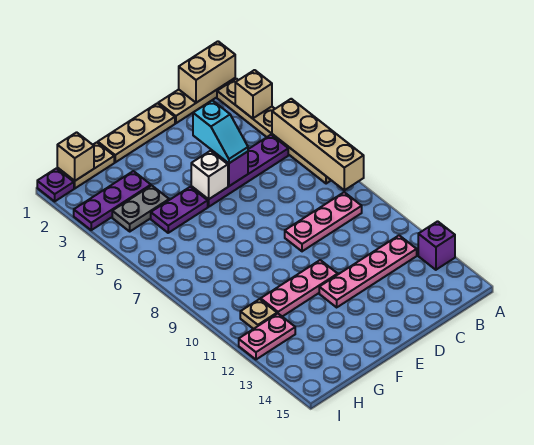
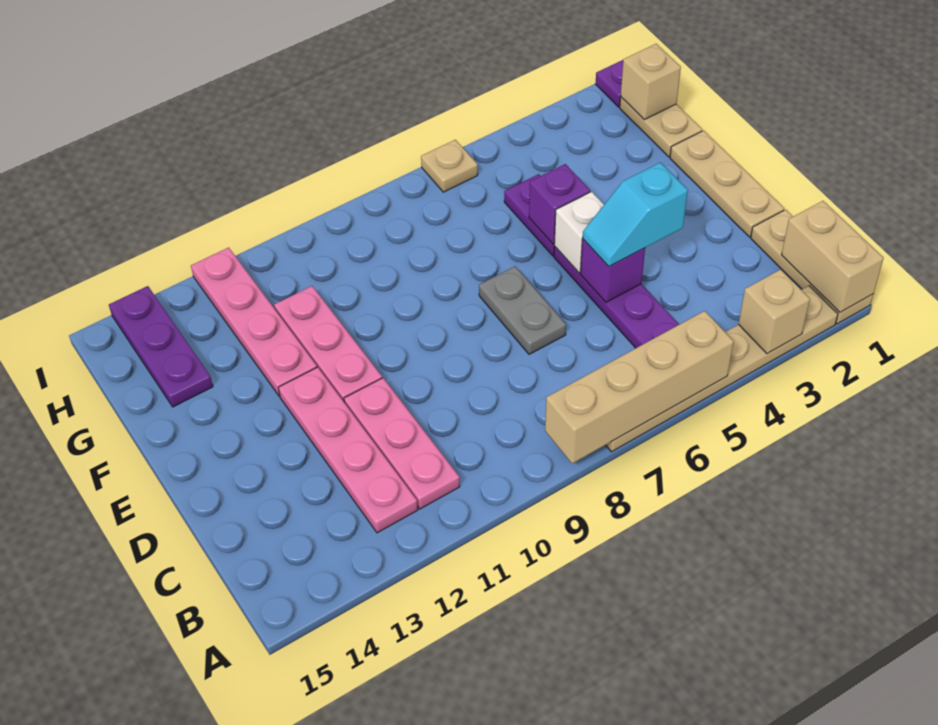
purple 1x1 brick [418,221,455,270] -> purple 1x1 brick moved to [529,164,590,244]
pink 1x3 plate [285,192,362,251] -> pink 1x3 plate moved to [344,378,460,509]
purple 1x3 plate [74,171,151,230] -> purple 1x3 plate moved to [109,286,213,407]
grey 1x2 plate [112,185,169,231] -> grey 1x2 plate moved to [479,266,566,354]
tan 1x1 plate [240,299,277,329] -> tan 1x1 plate moved to [421,140,478,192]
pink 1x2 plate [239,314,295,359] -> pink 1x4 plate [191,248,317,396]

